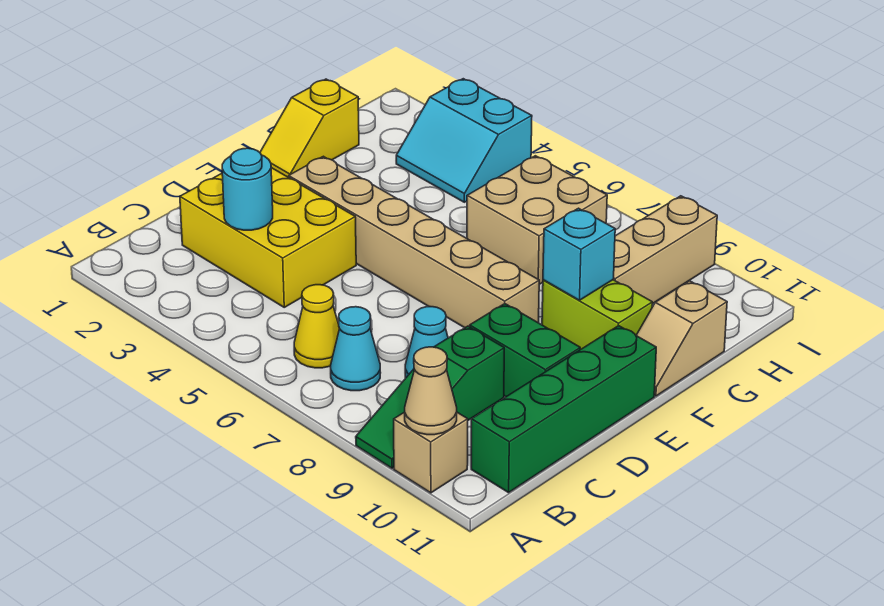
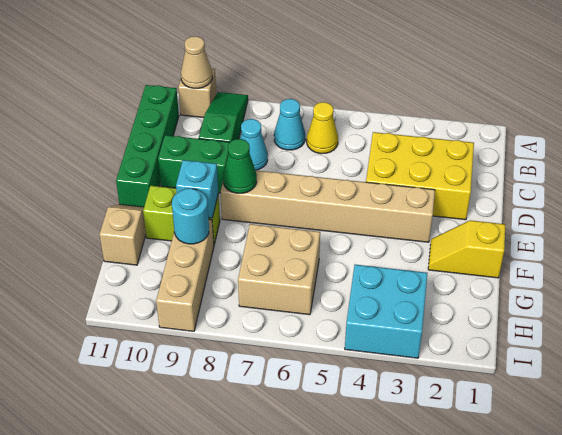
cyan 1x1 round brick [222,148,273,230] -> cyan 1x1 round brick moved to [172,188,209,244]
none -> green 1x1 cone [223,139,257,193]
yellow 1x2 slope [260,79,359,177] -> yellow 1x2 slope turned to [428,220,505,278]
cyan 2x2 slope [396,79,532,202] -> cyan 2x2 brick [345,265,427,358]

